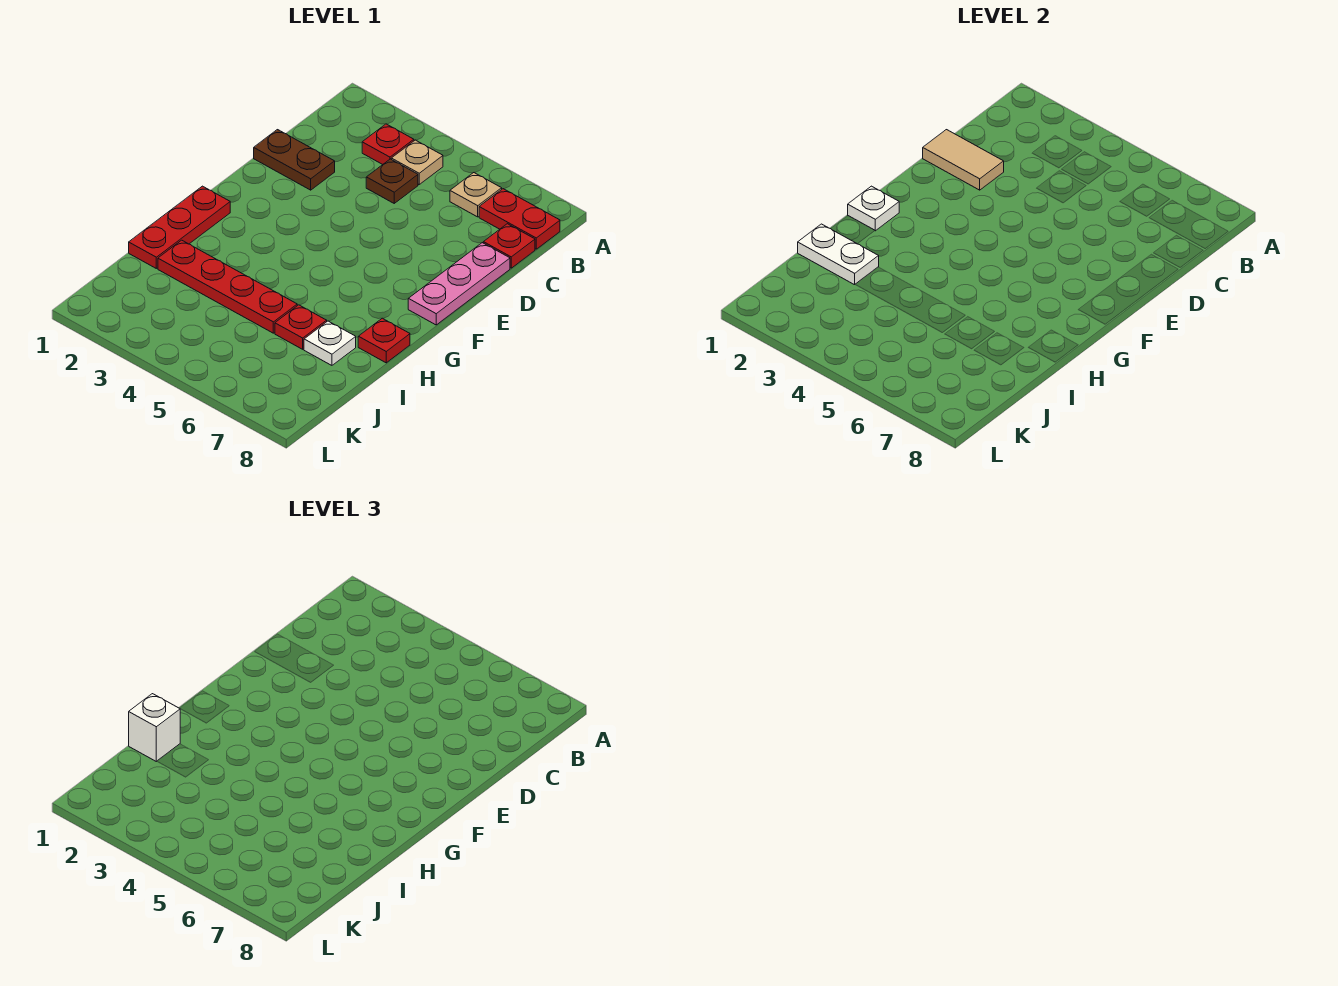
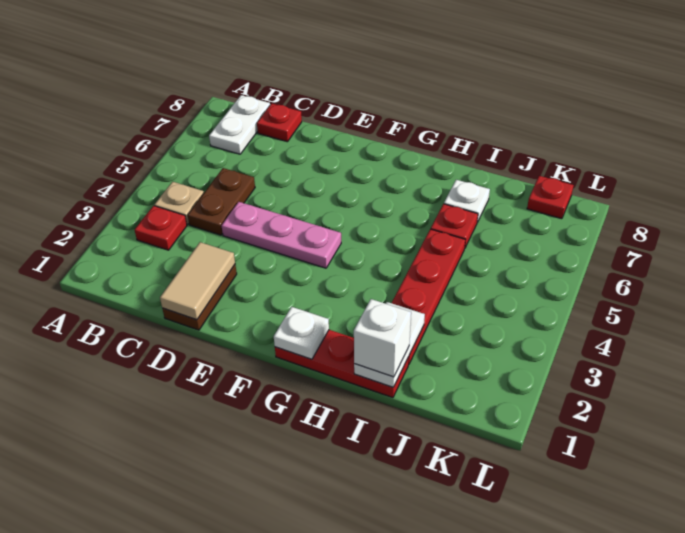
tan 1x1 plate [450,173,502,217] -> none
red 1x2 plate [479,189,560,249] -> white 1x2 plate [209,95,270,154]
brown 1x1 plate [366,159,418,203] -> brown 1x2 plate [188,168,255,235]
pink 1x3 plate [408,243,510,325] -> pink 1x3 plate moved to [222,202,341,268]
red 1x1 plate [358,318,410,363] -> red 1x1 plate moved to [527,176,574,219]

